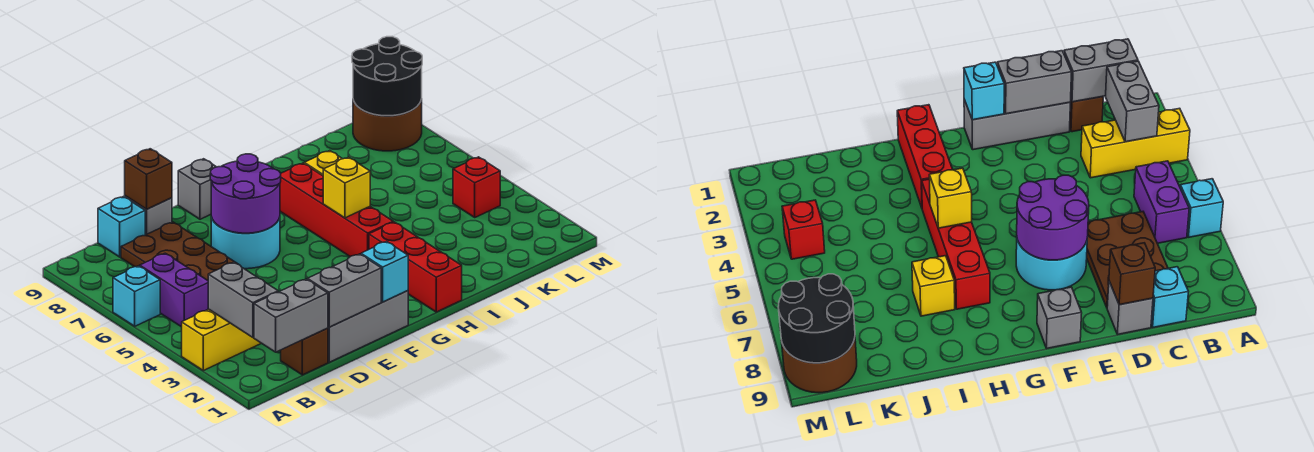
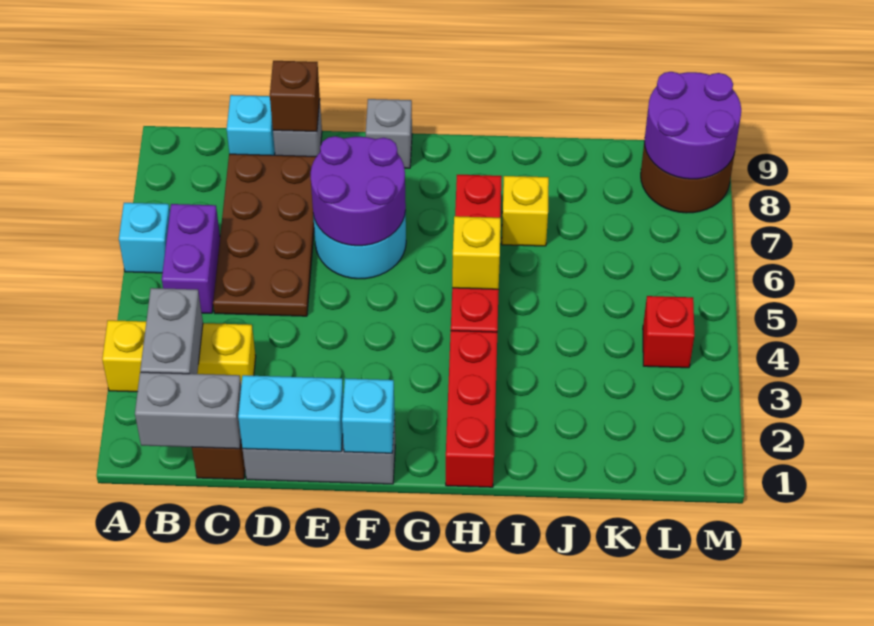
brown 2x3 plate [121,222,237,280] -> brown 2x4 plate [213,154,316,316]
grey 1x2 brick [307,254,381,327] -> cyan 1x2 brick [238,375,344,452]
black 2x2 round brick [352,37,422,116] -> purple 2x2 round brick [644,72,741,179]

